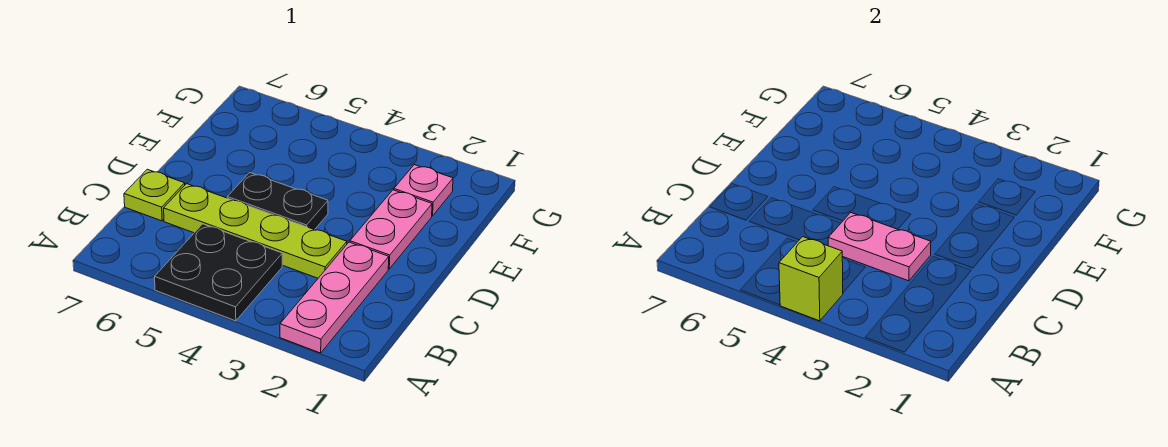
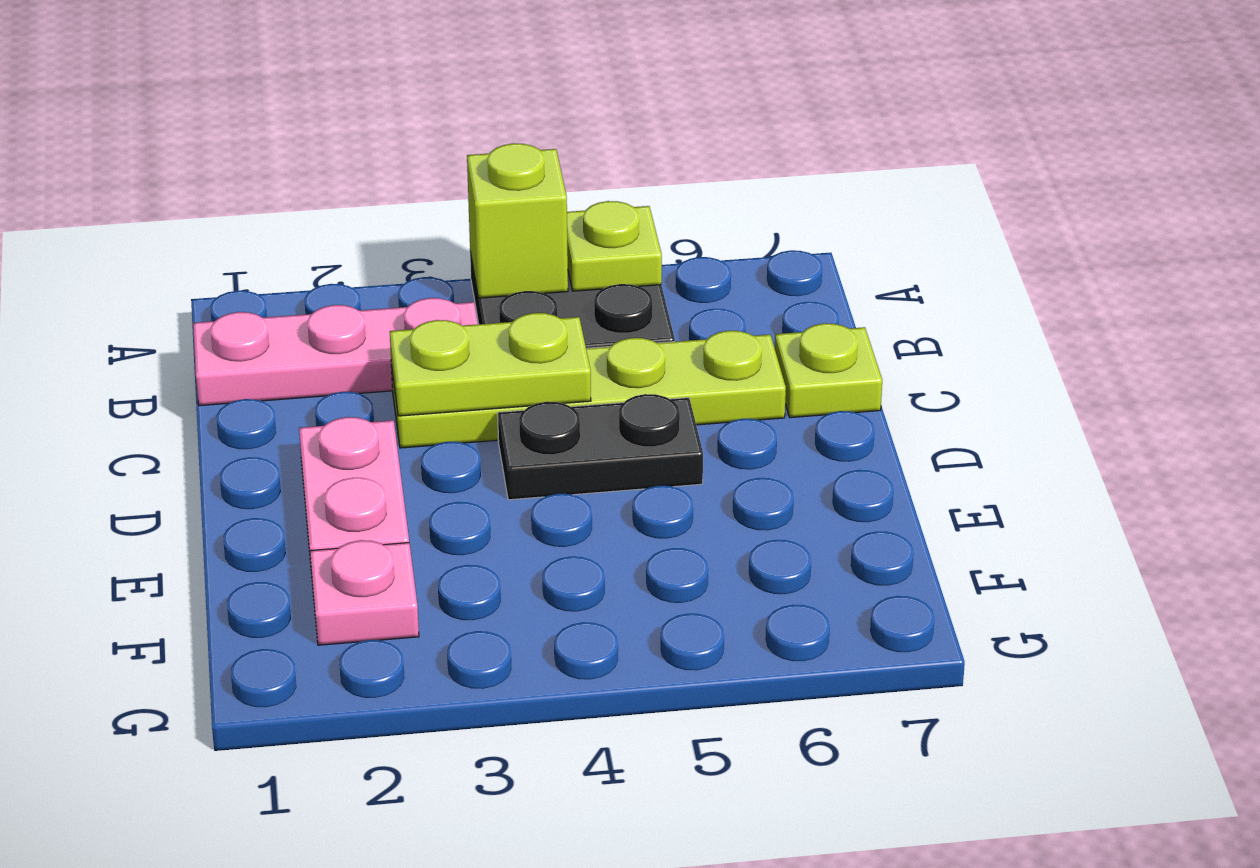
pink 1x3 plate [280,242,389,353] -> pink 1x3 plate turned to [193,298,478,406]
none -> lime 1x1 plate [567,201,662,291]
pink 1x2 plate [828,213,931,281] -> lime 1x2 plate [390,313,591,416]

